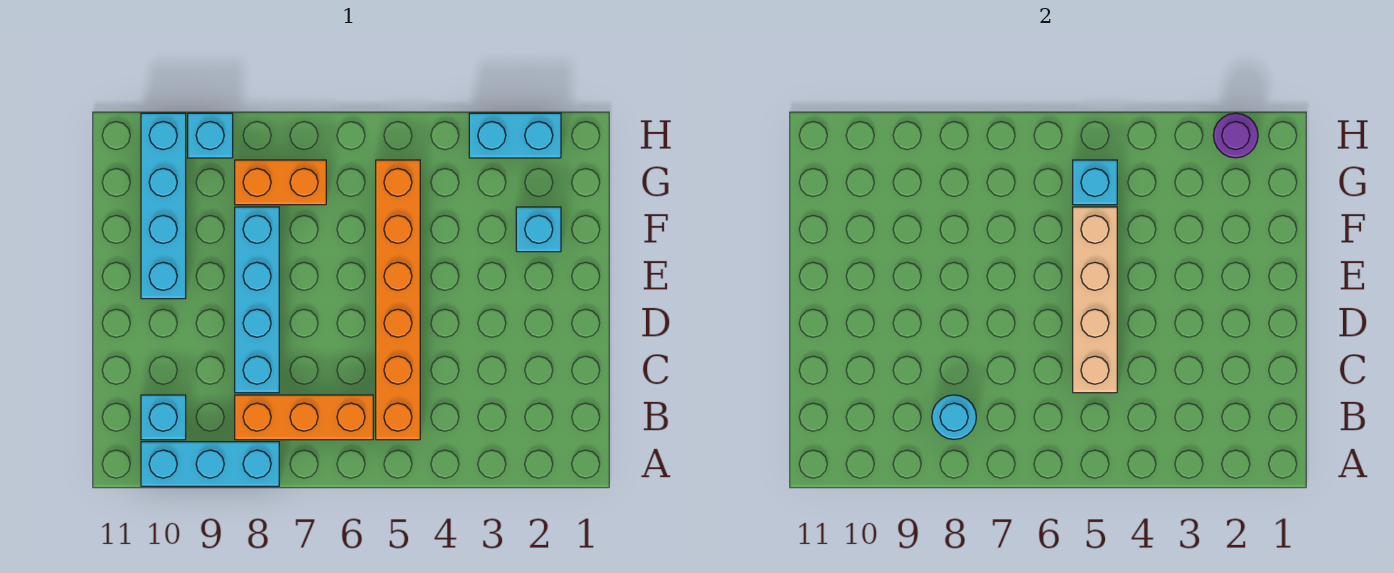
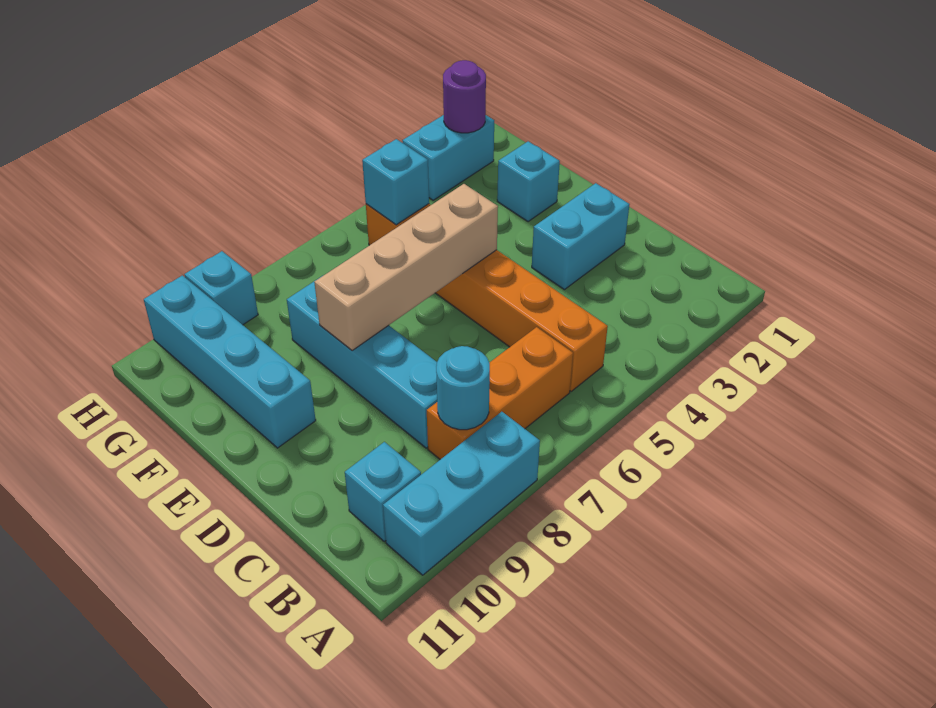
tan 1x4 brick [1073,207,1117,393] -> tan 1x4 brick turned to [314,184,498,351]
none -> cyan 1x2 brick [532,183,630,290]
orange 1x2 brick [235,160,326,205] -> none

